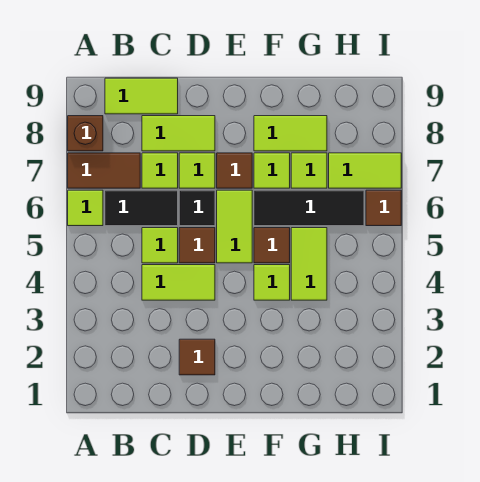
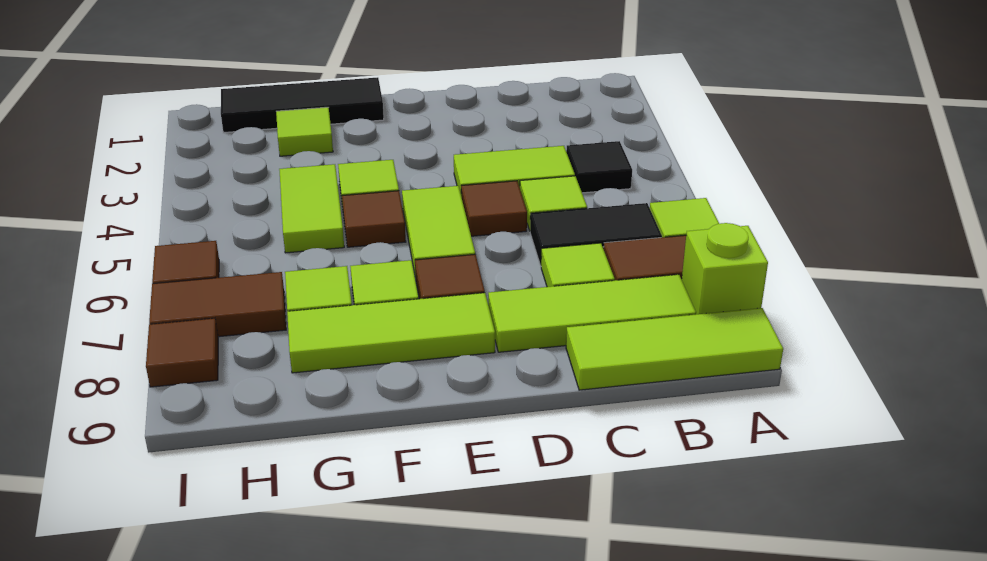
brown 1x1 brick [68,116,103,151] -> lime 1x1 brick [682,223,768,314]
lime 1x2 tile [105,78,178,114] -> lime 1x3 tile [566,308,783,390]
lime 1x2 tile [142,116,215,151] -> lime 1x3 tile [488,275,696,352]
brown 1x1 tile [179,339,215,375] -> brown 1x1 tile moved to [146,318,218,387]
black 1x1 tile [179,190,215,226] -> black 1x1 tile moved to [566,141,632,193]
lime 1x1 tile [179,153,215,188] -> lime 1x1 tile moved to [276,107,333,156]
black 1x3 tile [254,190,364,226] -> black 1x3 tile moved to [221,77,384,132]
lime 1x2 tile [254,116,327,151] -> lime 1x3 tile [287,293,495,373]
lime 1x2 tile [329,153,401,188] -> brown 1x2 tile [149,272,286,337]

